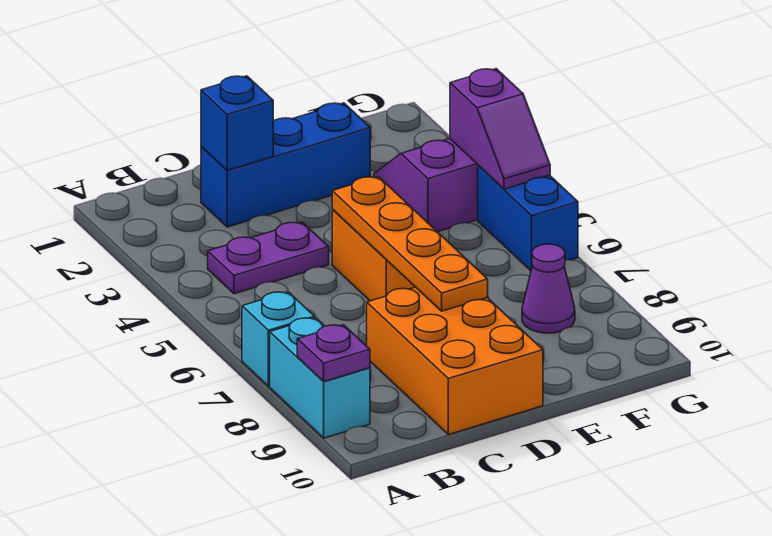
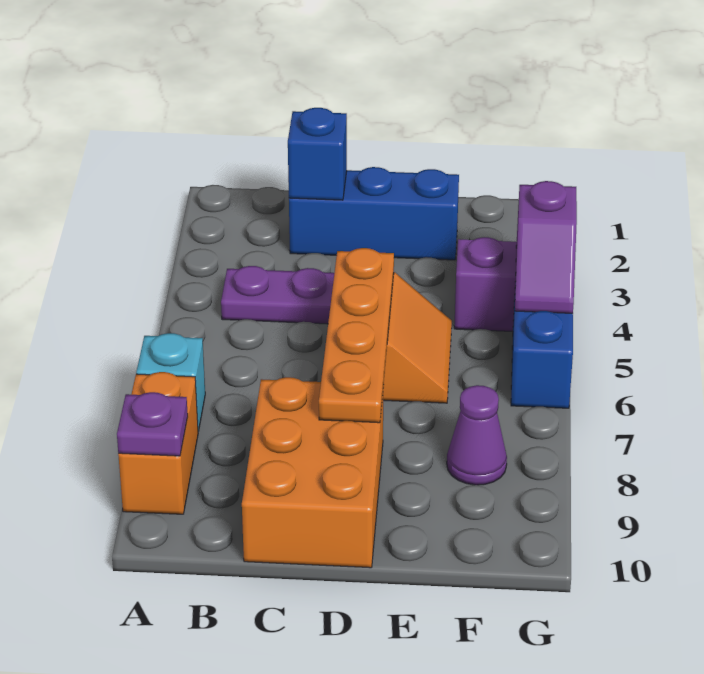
cyan 1x2 brick [270,318,370,438] -> orange 1x2 brick [118,372,198,514]

